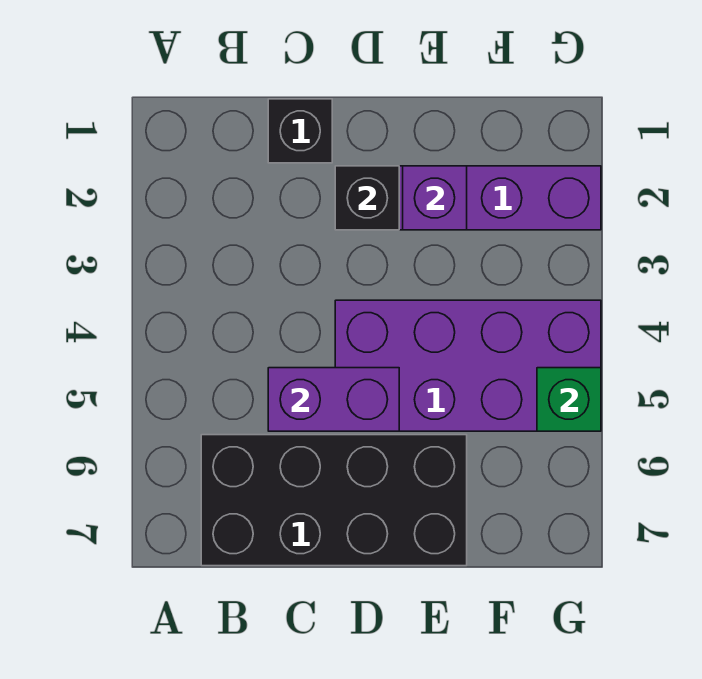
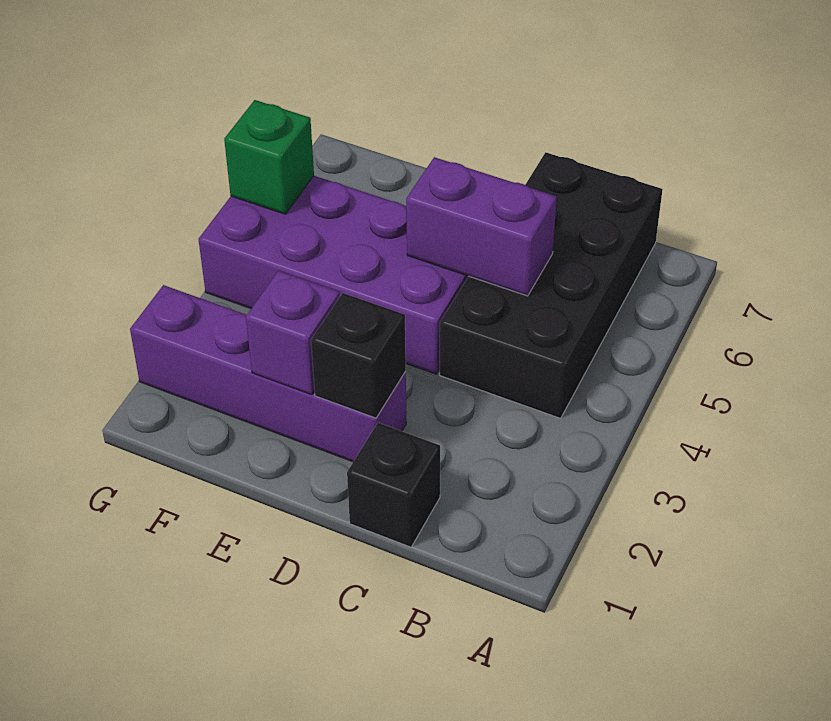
black 2x4 brick [201,435,467,566] -> black 2x4 brick turned to [440,152,663,418]

